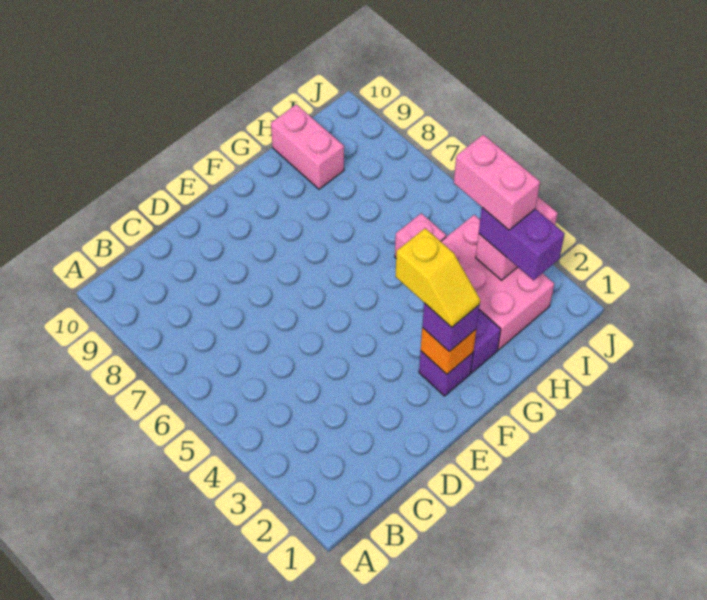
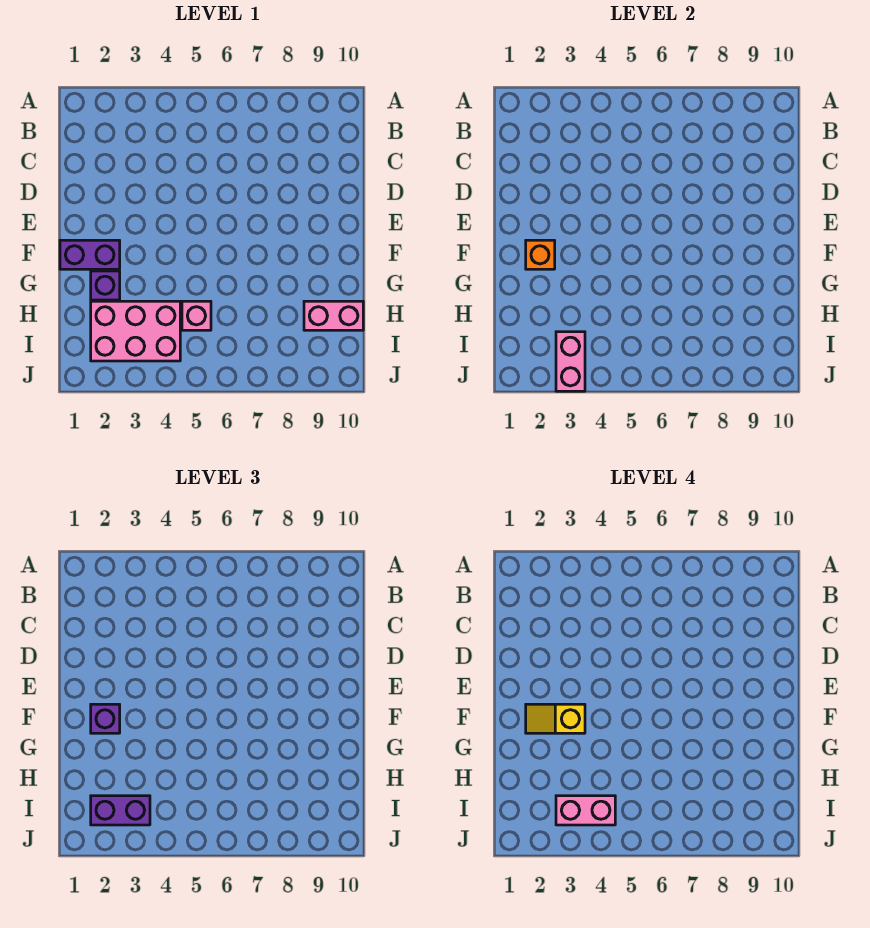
purple 1x1 brick [419,351,473,396] -> purple 1x2 brick [60,240,120,269]

